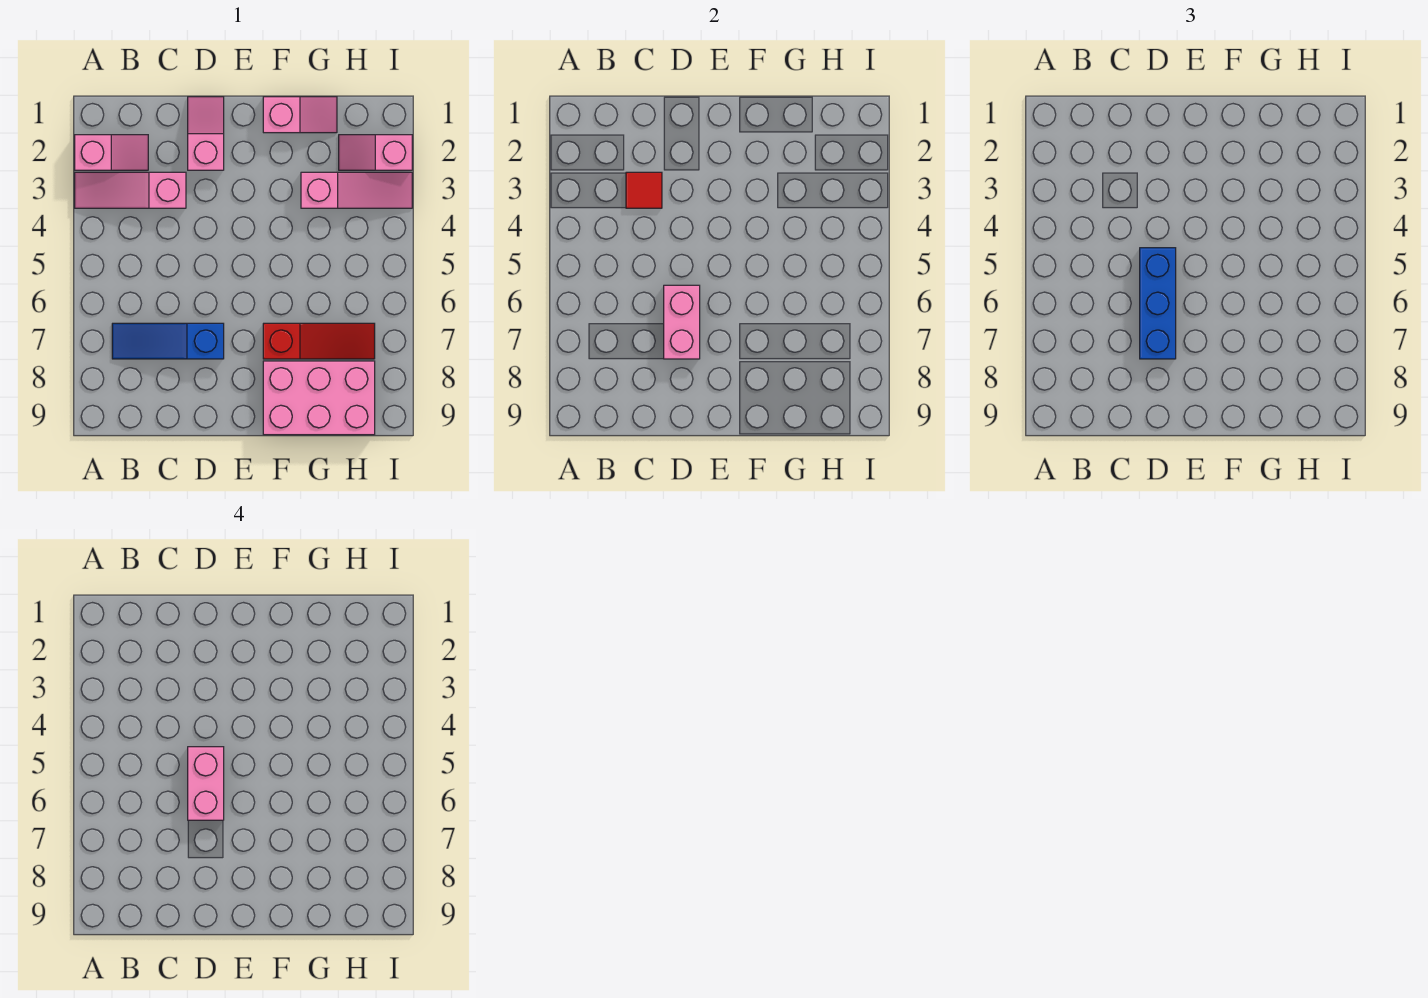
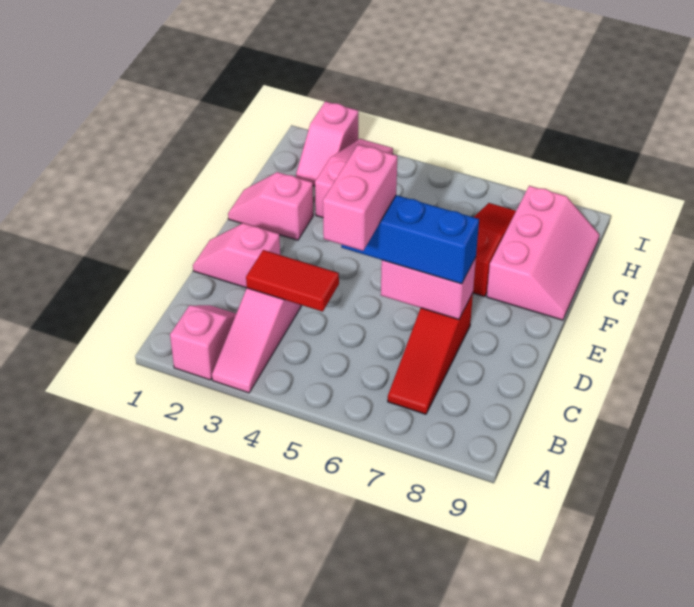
blue 1x3 slope [112,323,224,359] -> red 1x3 slope [388,293,473,414]
red 1x1 tile [626,172,662,208] -> red 1x2 tile [246,250,339,312]
pink 1x2 brick [188,747,224,820] -> pink 1x2 brick turned to [323,145,397,251]
pink 1x2 slope [263,97,337,133] -> pink 1x2 slope turned to [228,172,313,240]
pink 2x3 brick [263,361,375,435] -> pink 2x3 slope [487,186,599,320]

